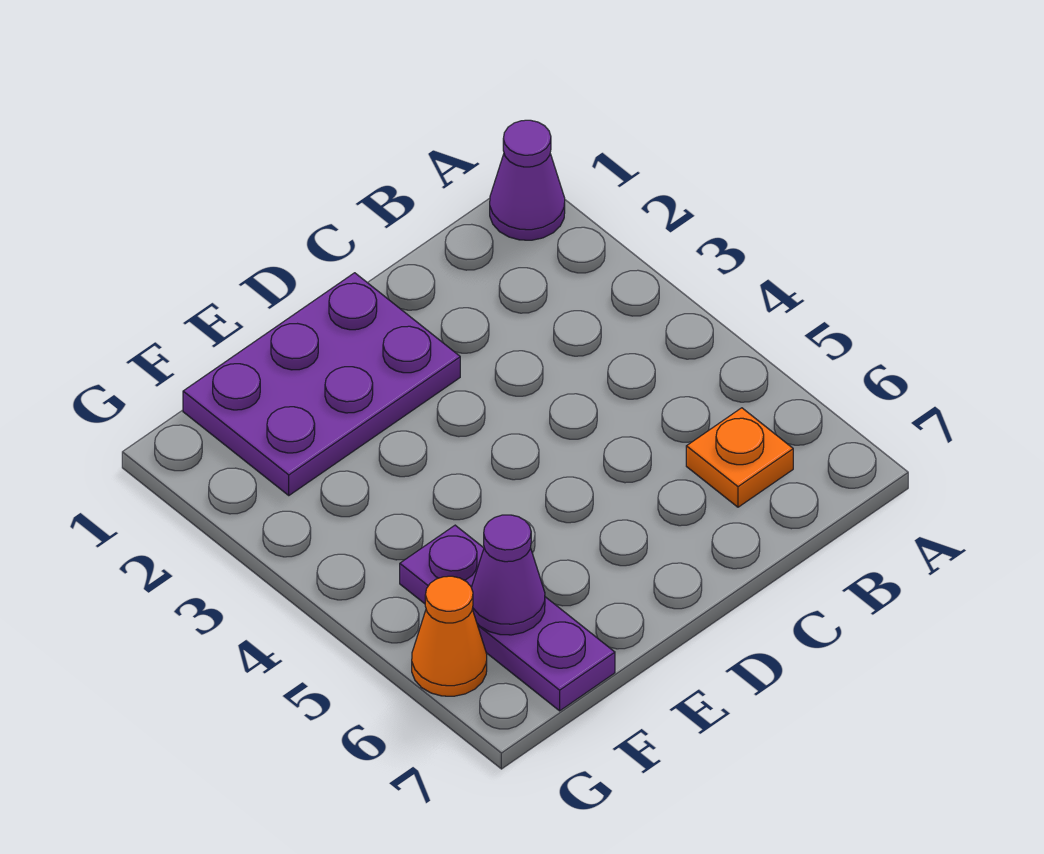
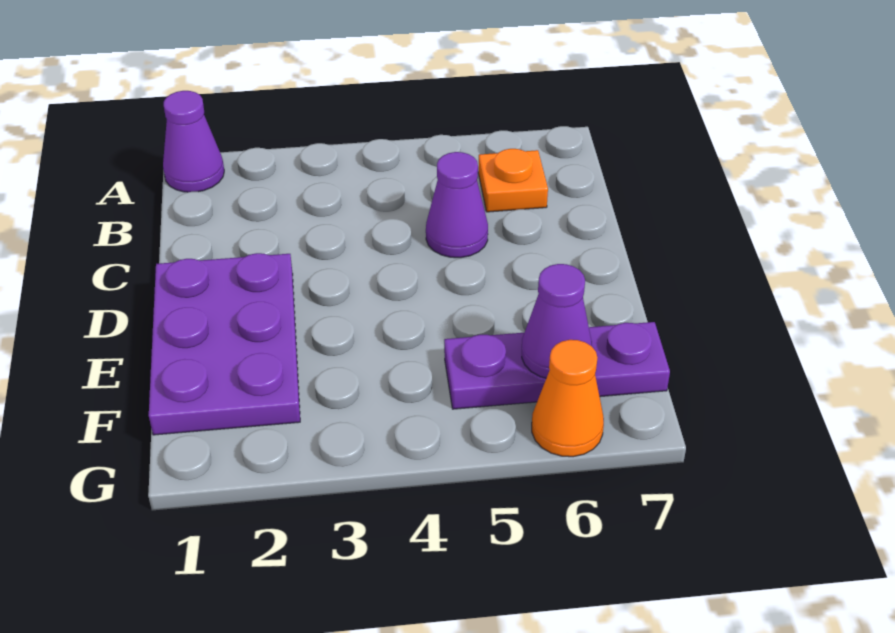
none -> purple 1x1 cone [426,152,488,258]

